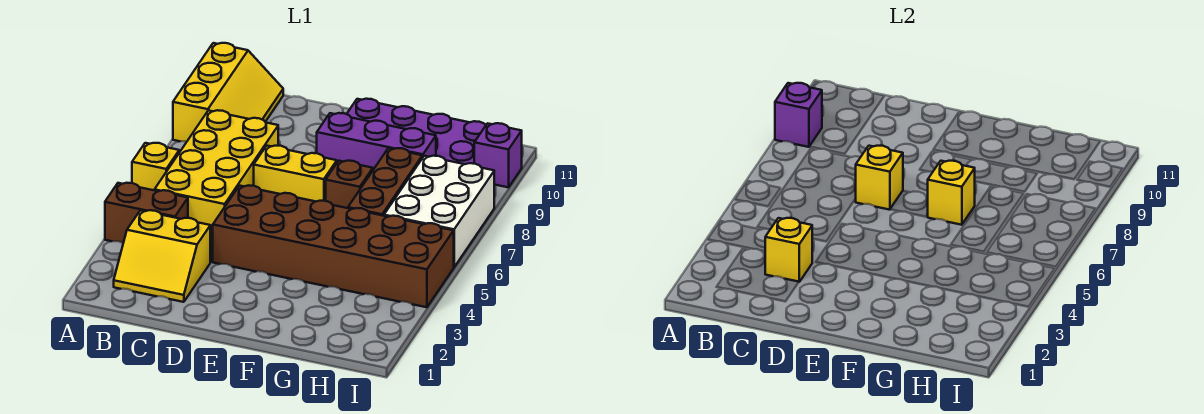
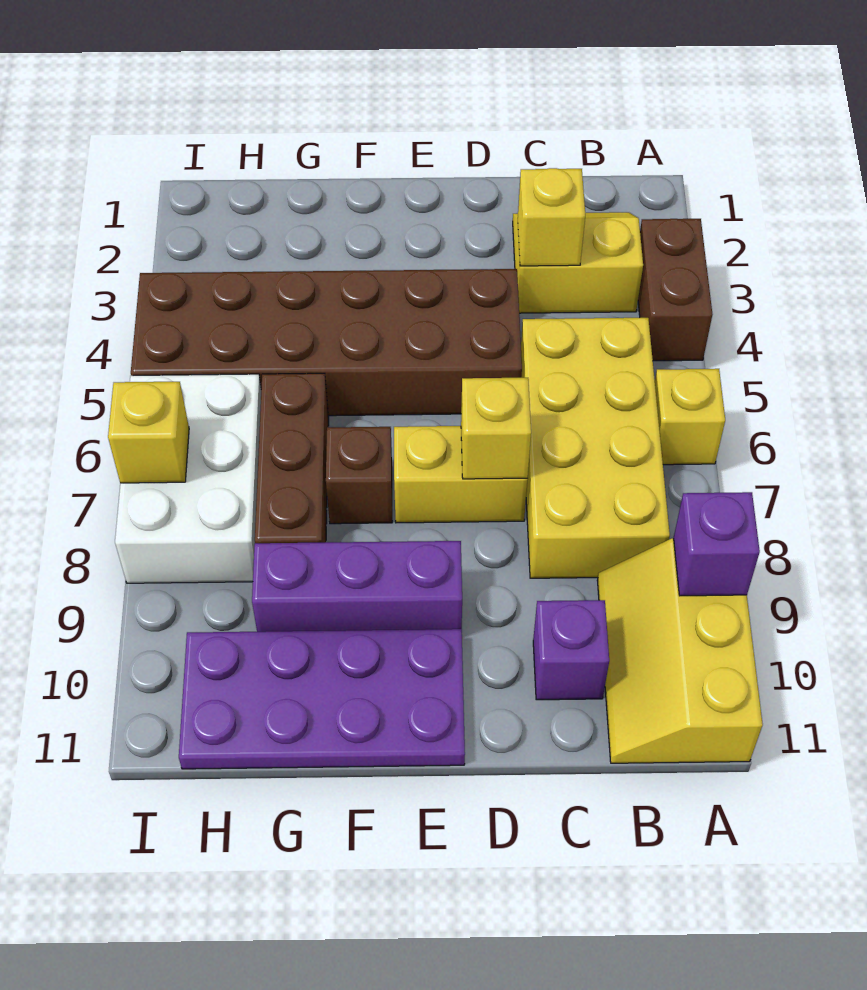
brown 1x2 brick [105,183,188,243] -> brown 1x2 brick turned to [638,219,712,361]
yellow 1x1 brick [928,161,975,225] -> yellow 1x1 brick moved to [108,382,189,483]
purple 1x1 brick [474,123,522,187] -> purple 1x1 brick moved to [533,600,609,700]

